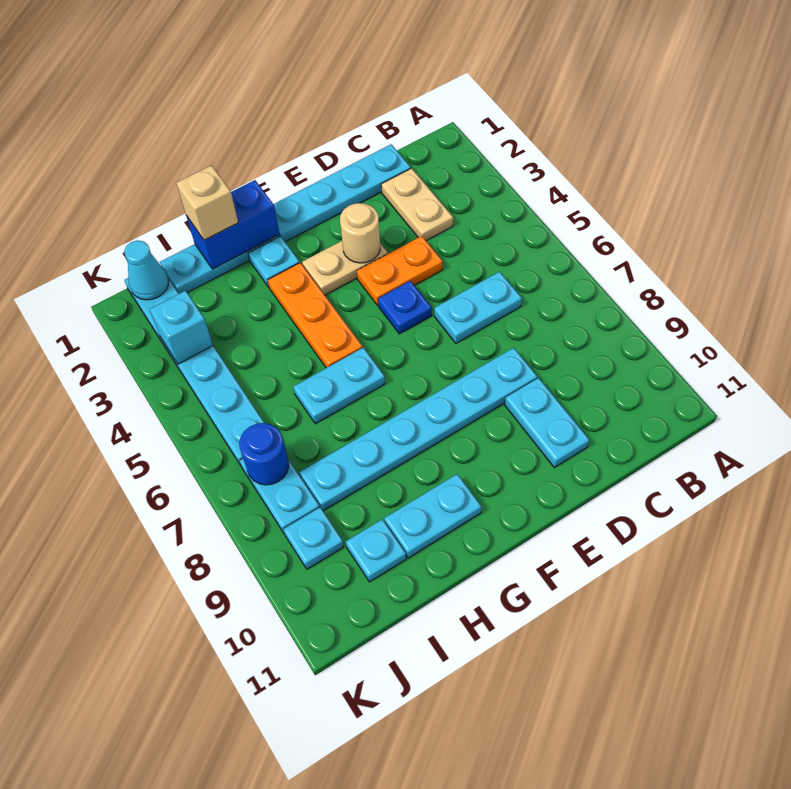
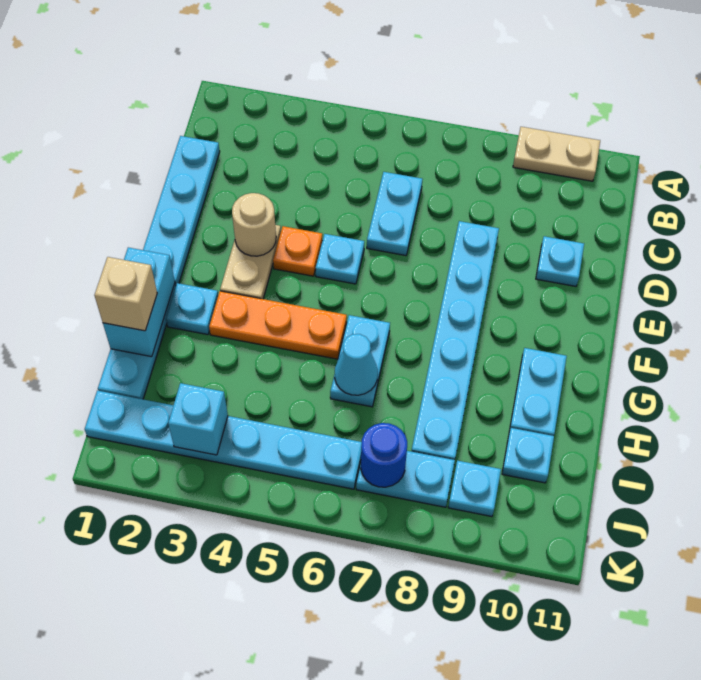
tan 1x2 plate [381,168,453,241] -> tan 1x2 plate moved to [513,127,600,181]
orange 1x2 plate [357,236,443,305] -> orange 1x1 plate [273,226,323,276]
cyan 1x2 plate [505,378,589,467] -> cyan 1x1 plate [536,236,584,286]
blue 1x1 plate [378,281,432,334] -> cyan 1x1 plate [316,234,364,284]
blue 1x2 brick [186,180,280,269] -> cyan 1x2 brick [103,248,175,357]
cyan 1x1 cone [124,240,168,300] -> cyan 1x1 cone moved to [335,334,378,395]

